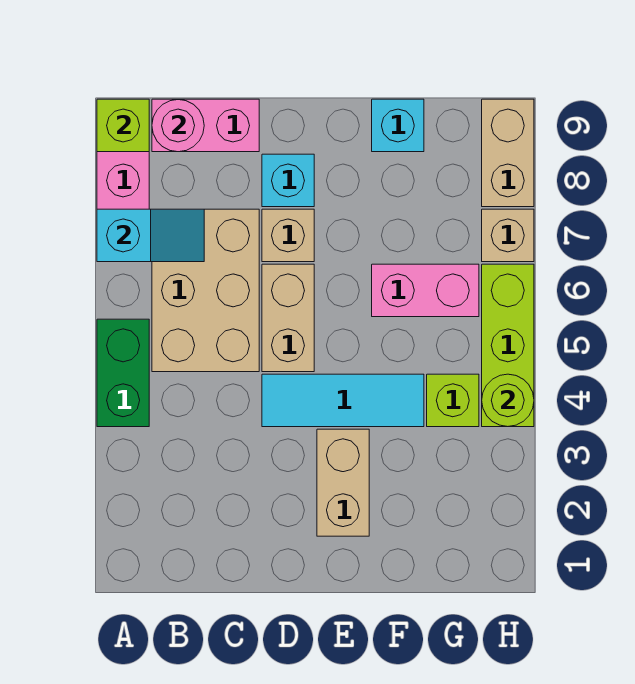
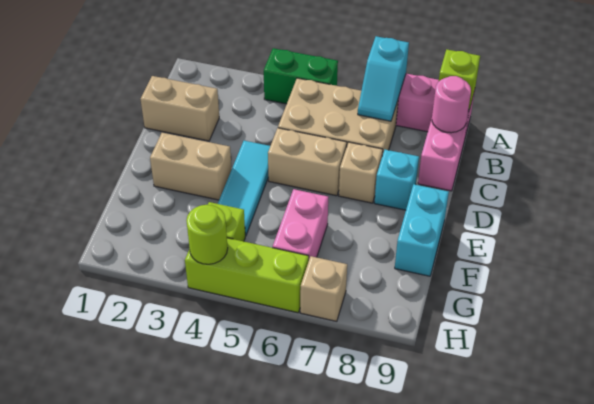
cyan 1x1 brick [372,99,424,152] -> cyan 1x2 brick [395,184,449,276]
tan 1x2 brick [482,99,534,207] -> tan 1x2 brick moved to [141,76,219,141]

